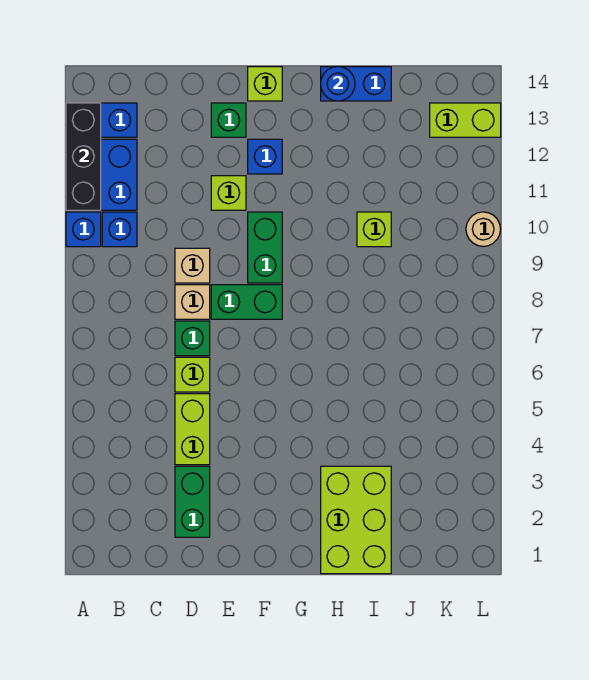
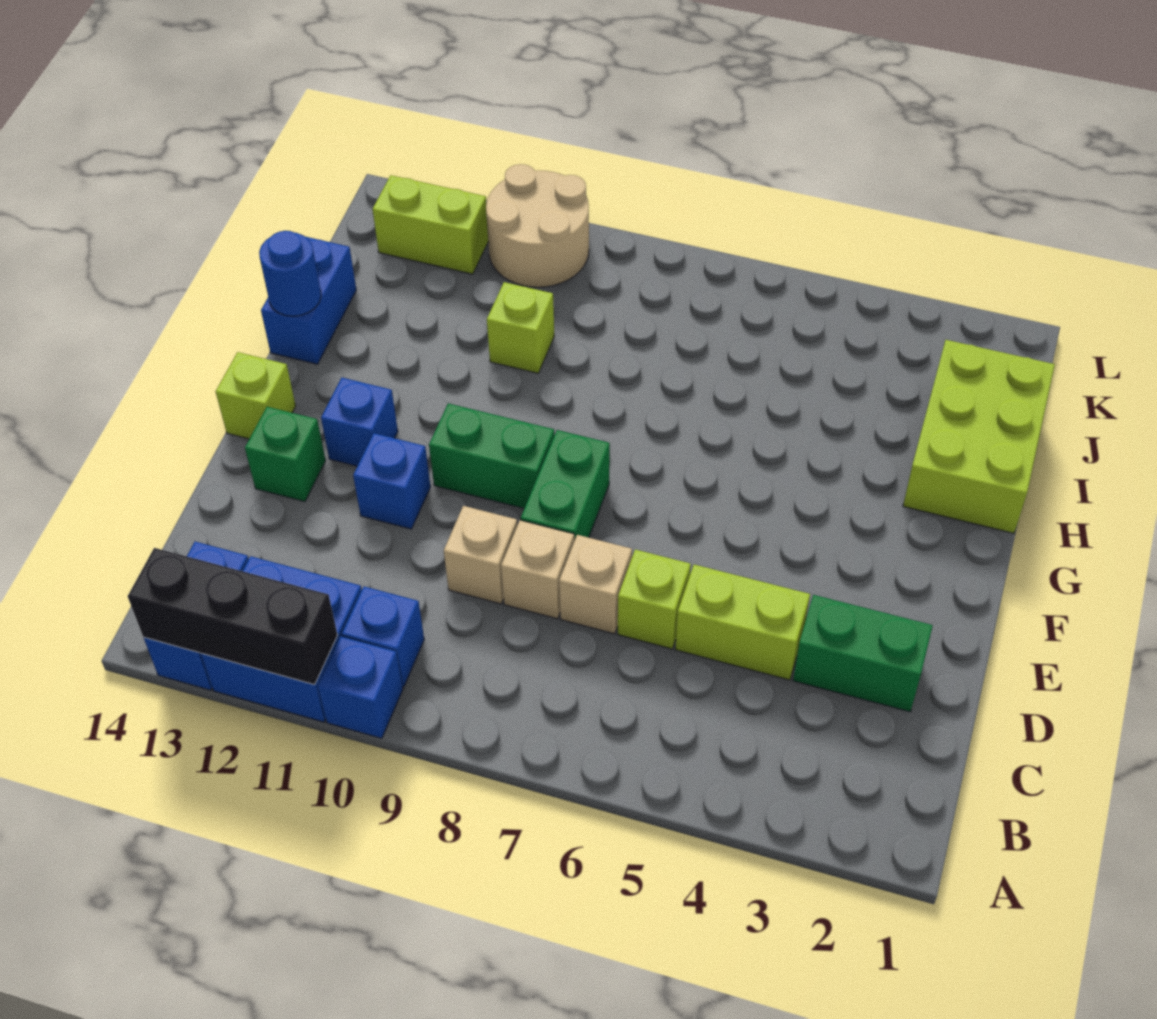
green 1x1 brick [175,321,210,356] -> tan 1x1 brick [559,535,632,634]
lime 1x1 brick [211,176,246,210] -> blue 1x1 brick [353,433,431,529]
lime 2x3 brick [321,466,391,574] -> lime 2x3 brick turned to [903,340,1055,533]
lime 1x2 brick [430,103,501,137] -> lime 1x2 brick turned to [373,175,488,274]
tan 1x1 round brick [466,212,501,247] -> tan 2x2 round brick [486,164,589,287]

